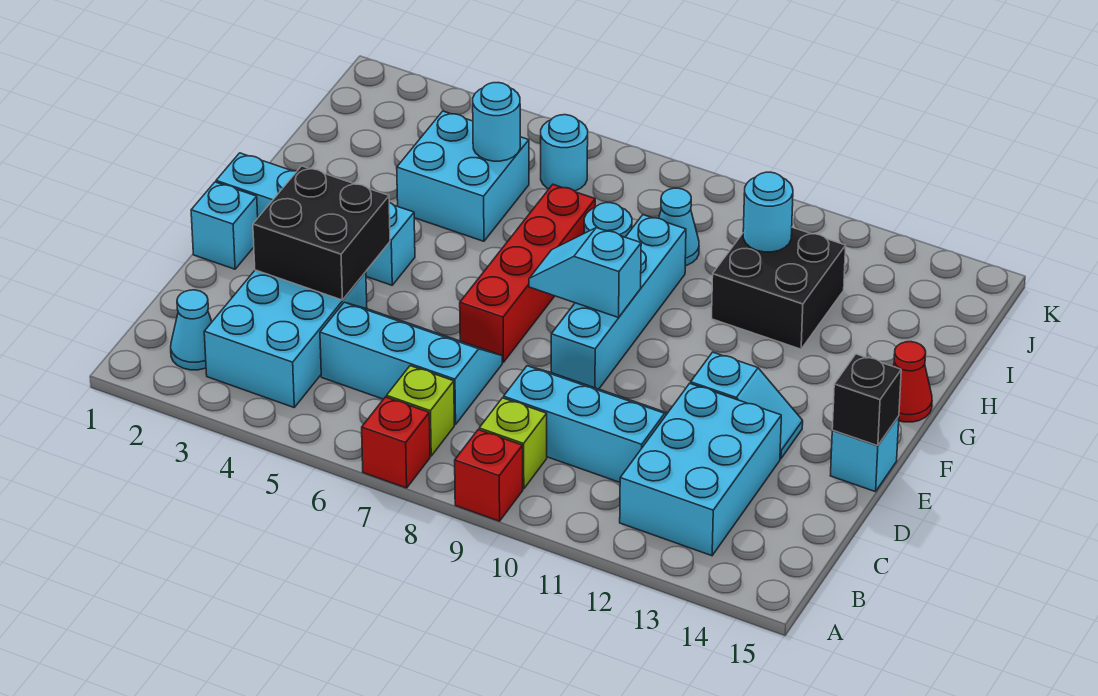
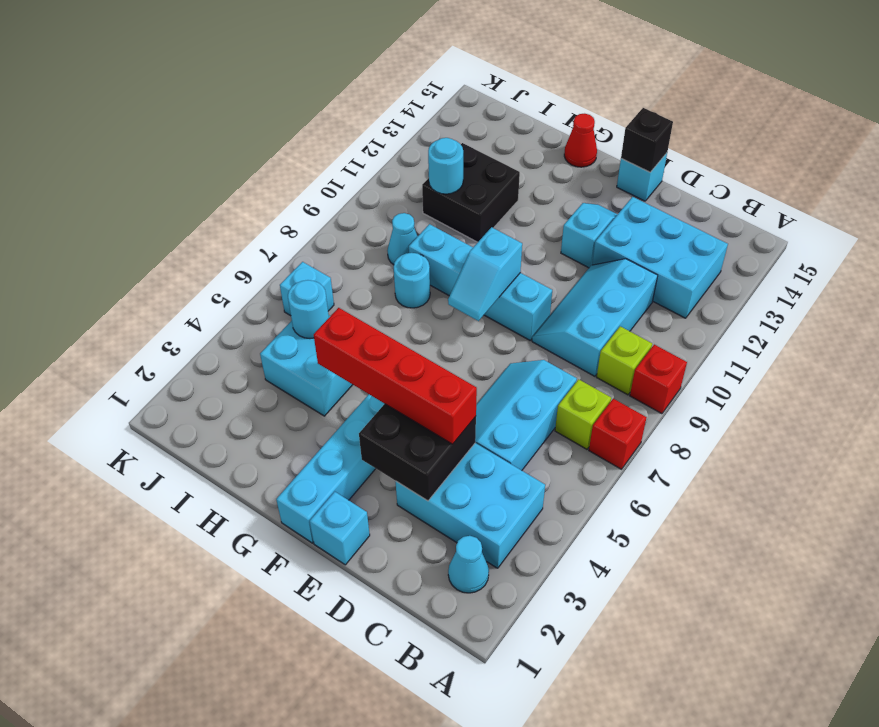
red 1x4 brick [460,185,595,362] -> red 1x4 brick moved to [314,308,477,444]
cyan 1x1 round brick [541,115,588,191] -> cyan 1x1 brick [280,262,334,316]

